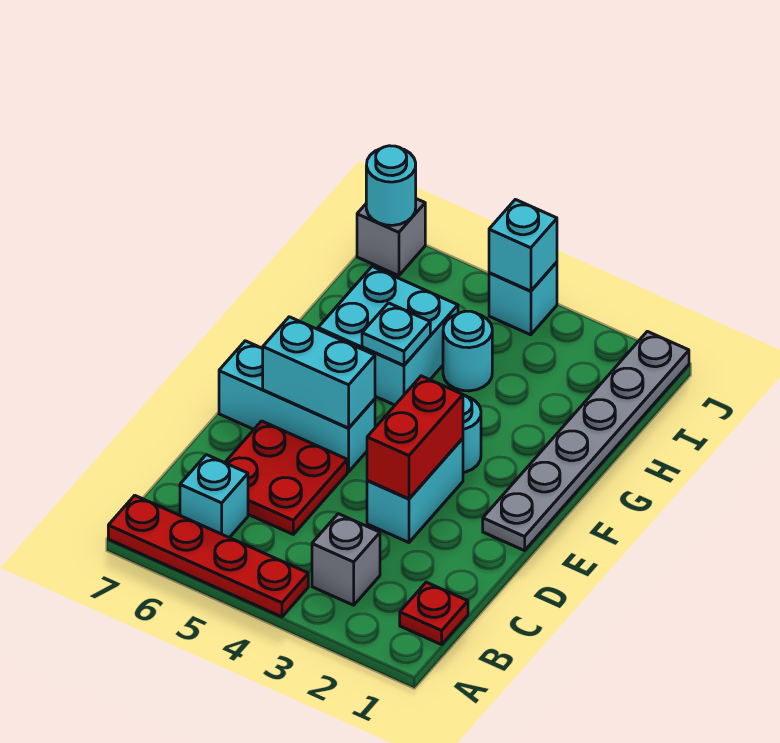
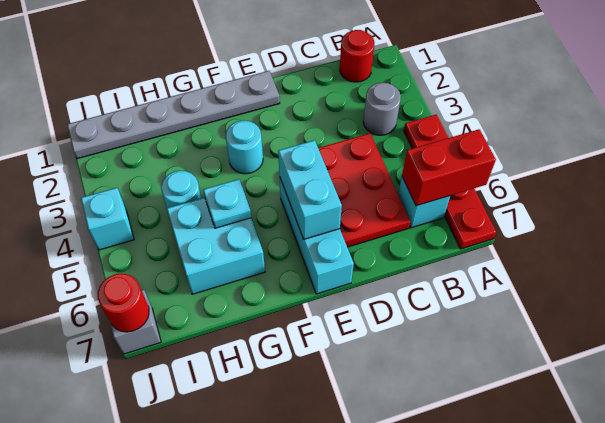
red 1x1 plate [400,582,468,645] -> red 1x1 round brick [340,30,375,82]
grey 1x1 brick [312,514,380,605] -> grey 1x1 round brick [363,83,401,135]
red 2x2 plate [225,421,347,534] -> red 2x3 plate [318,133,410,247]
cyan 1x2 brick [367,438,463,543] -> none
red 1x2 brick [367,376,463,499] -> red 1x2 brick moved to [402,129,496,206]
cyan 1x1 brick [489,199,557,291] -> none
cyan 1x1 round brick [366,146,416,225] -> red 1x1 round brick [98,273,149,332]

